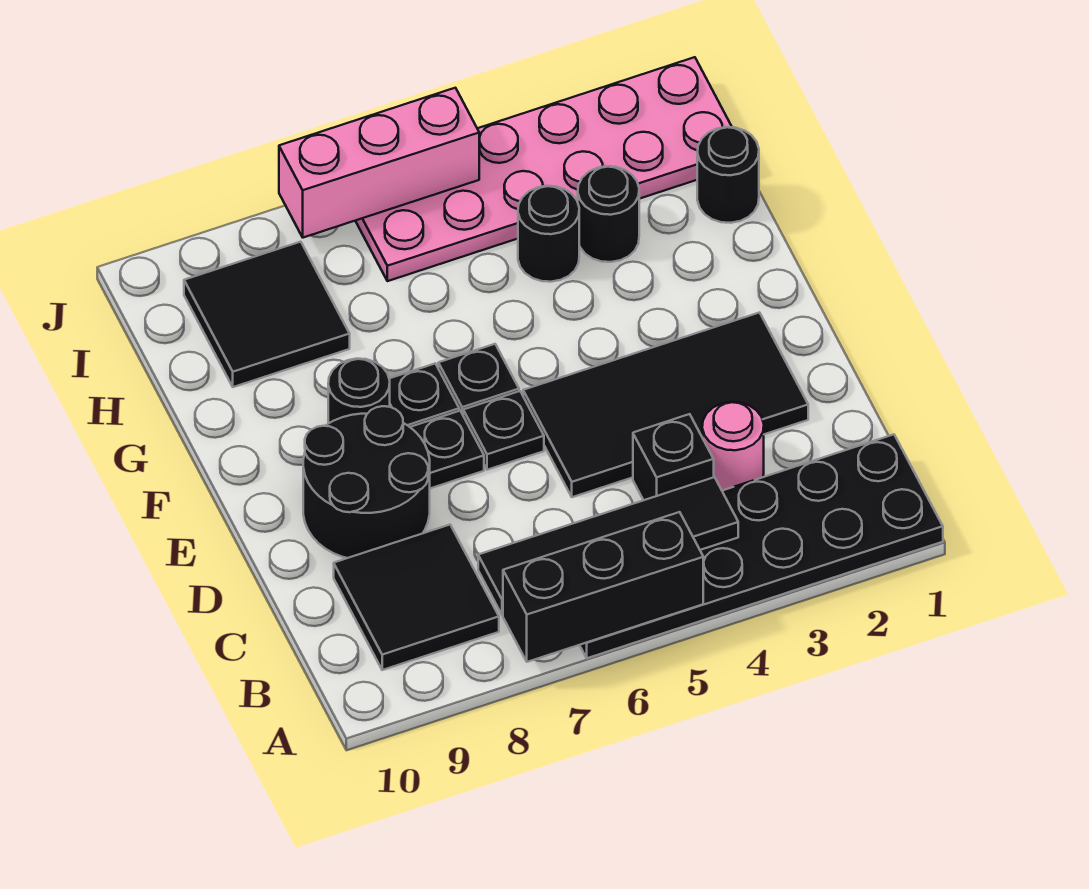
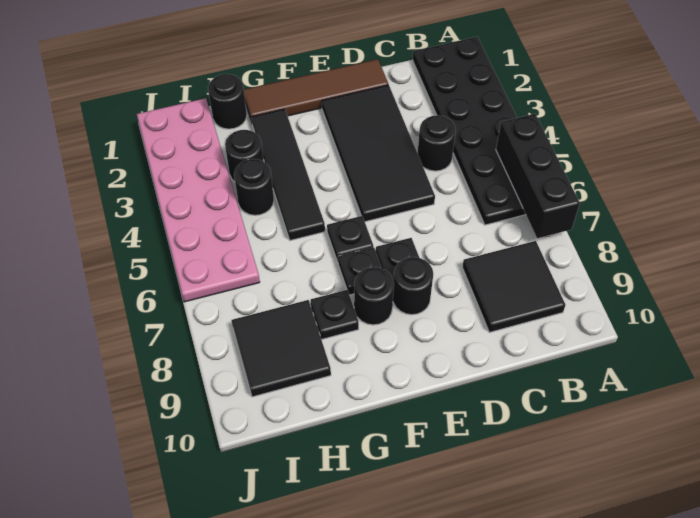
black 1x4 tile [478,477,738,615] -> black 1x4 tile moved to [252,109,325,240]
pink 1x1 round brick [702,402,764,491] -> none
black 1x1 brick [633,414,714,500] -> black 1x1 round brick [418,115,456,171]
none -> brown 1x4 tile [244,59,388,122]
black 2x2 round brick [303,406,430,558] -> black 1x1 round brick [393,257,433,315]
black 1x1 plate [463,391,544,470] -> black 1x1 plate moved to [311,290,359,339]
pink 1x3 brick [279,88,479,238] -> none

